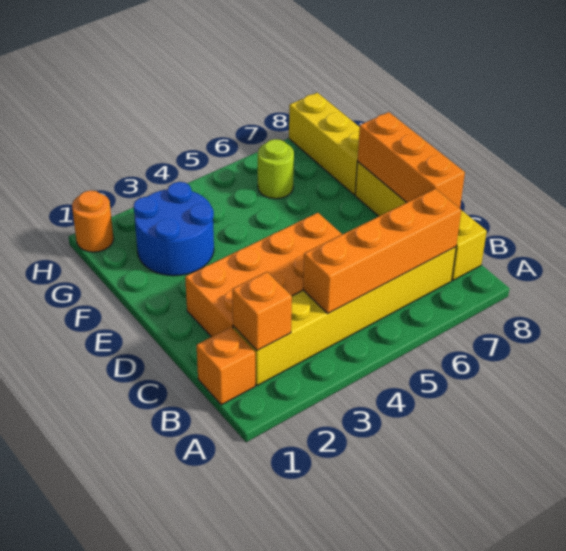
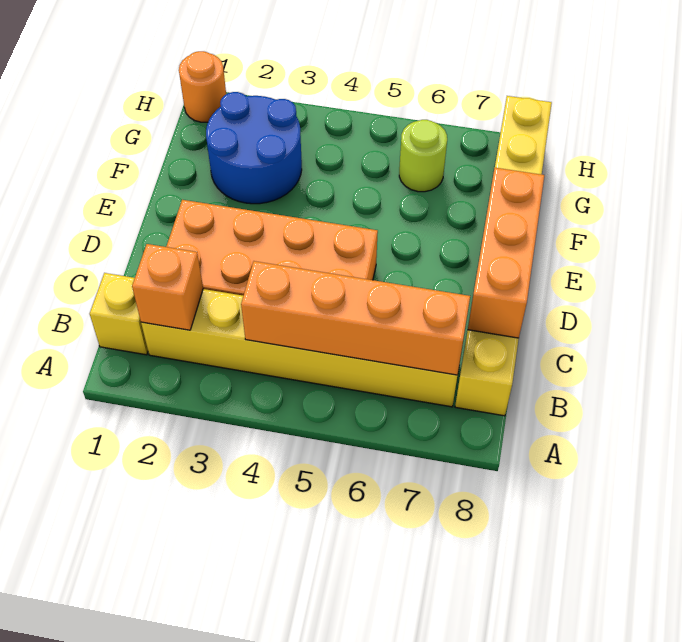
orange 1x1 brick [197,327,255,405] -> yellow 1x1 brick [90,273,148,355]

